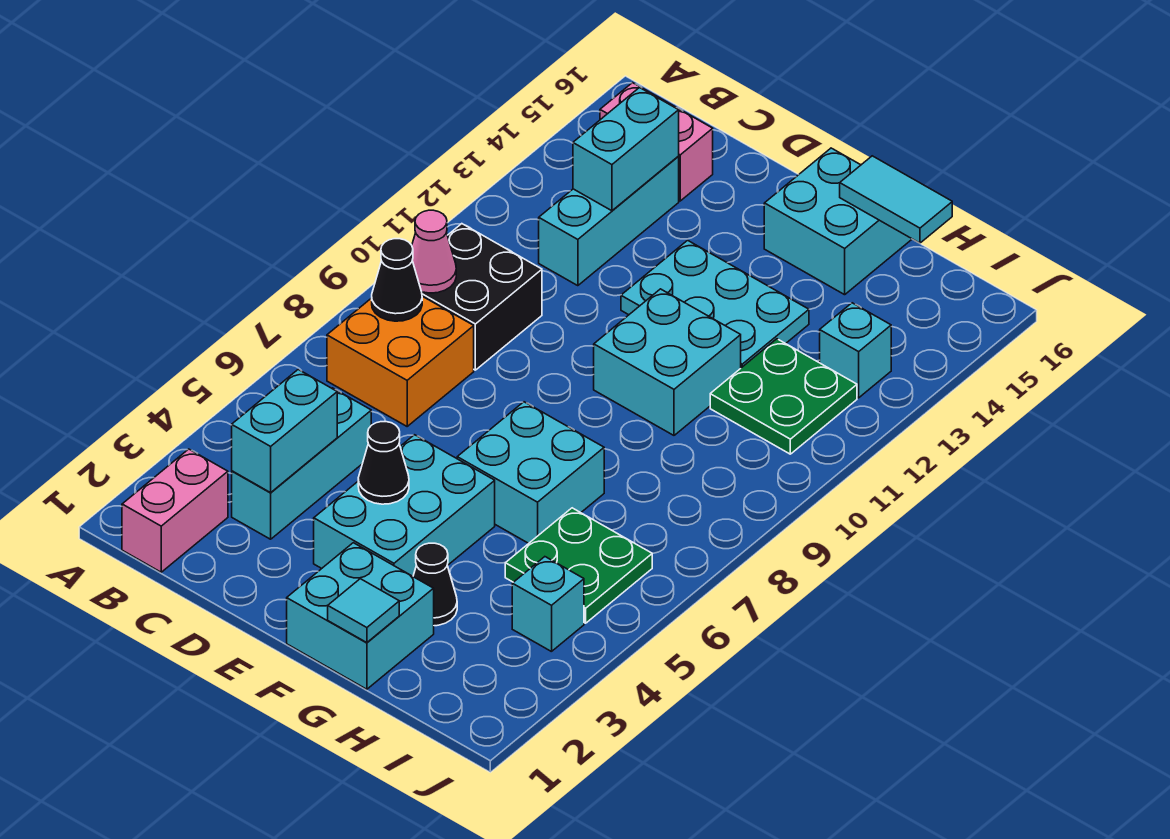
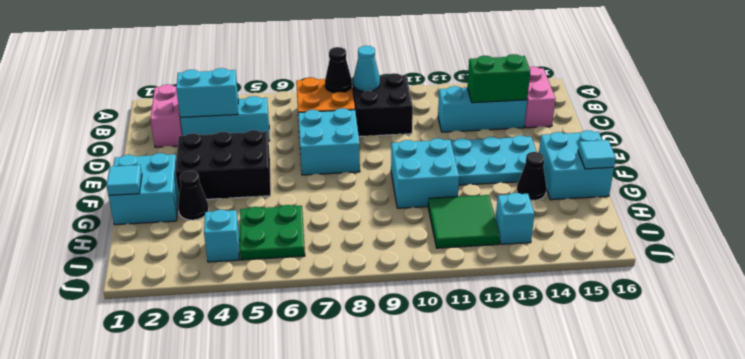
pink 1x2 brick [122,449,228,572] -> pink 1x2 brick turned to [151,84,183,147]
pink 1x1 cone [412,210,456,293] -> cyan 1x1 cone [353,46,380,91]
cyan 1x2 brick [573,88,679,211] -> green 1x2 brick [467,54,530,103]
cyan 2x3 brick [314,435,495,576] -> black 2x3 brick [176,130,271,199]
black 1x1 cone [358,422,409,504] -> black 1x1 cone moved to [517,152,546,201]
cyan 2x3 plate [621,240,809,368] -> cyan 2x3 plate turned to [451,135,536,185]
cyan 2x2 brick [457,402,604,543] -> cyan 2x2 brick moved to [298,108,360,175]
cyan 1x2 tile [840,156,952,243] -> cyan 1x1 tile [578,140,616,169]
green 2x2 plate [710,339,857,454] -> green 2x2 tile [428,195,500,248]

